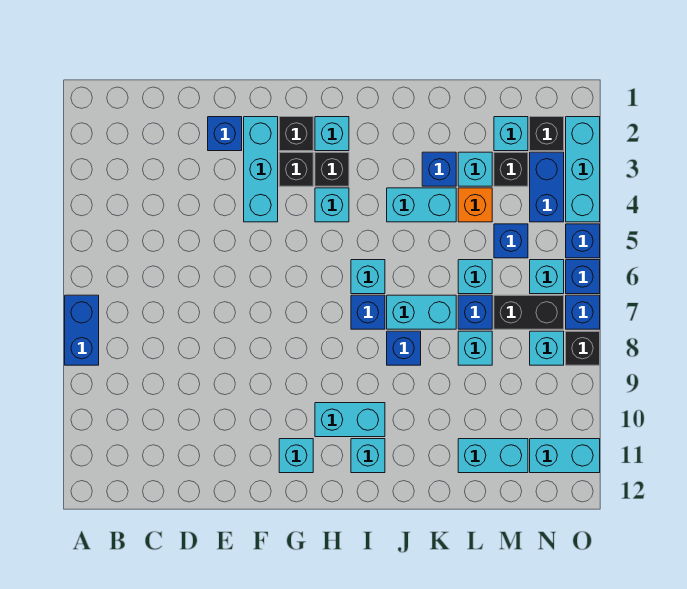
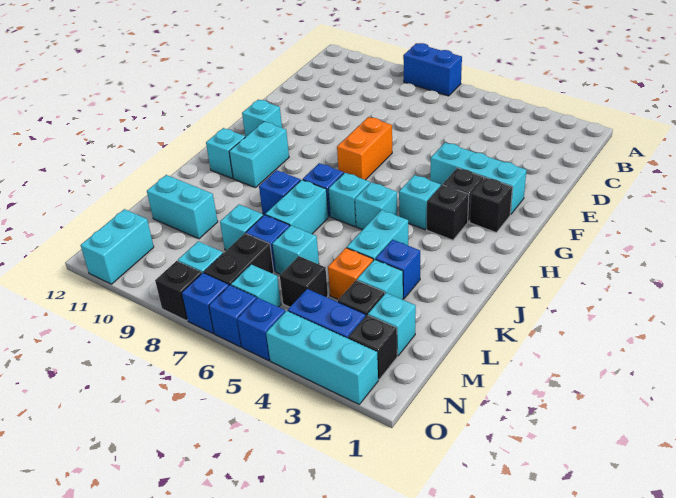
blue 1x1 brick [208,117,242,151] -> none
none -> orange 1x2 brick [337,117,392,180]
cyan 1x1 brick [315,117,349,151] -> cyan 1x1 brick moved to [355,182,397,230]
cyan 1x2 brick [458,439,528,473] -> cyan 1x2 brick turned to [147,175,218,239]
blue 1x1 brick [494,224,528,258] -> black 1x1 brick [280,256,328,307]

